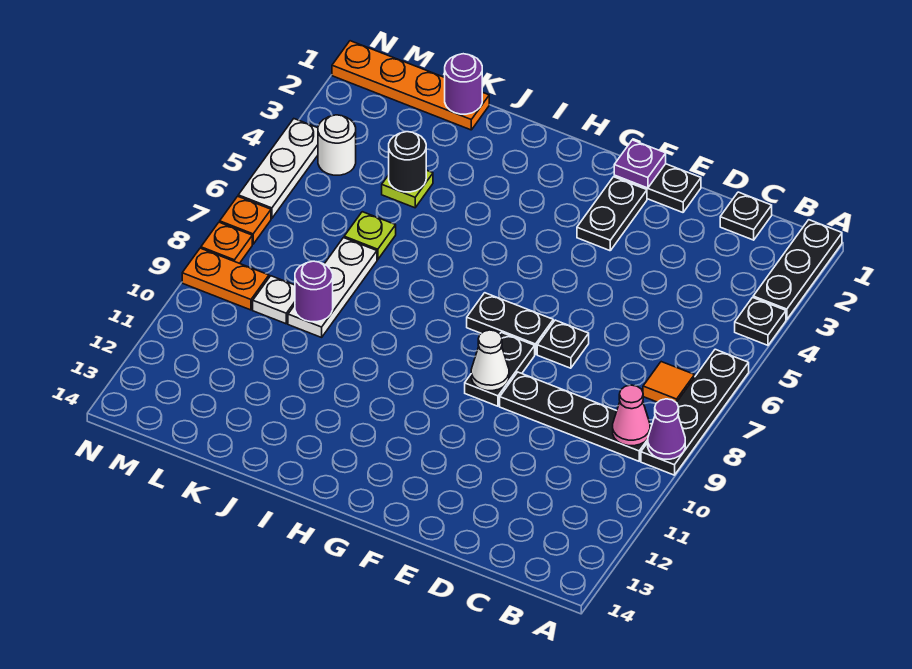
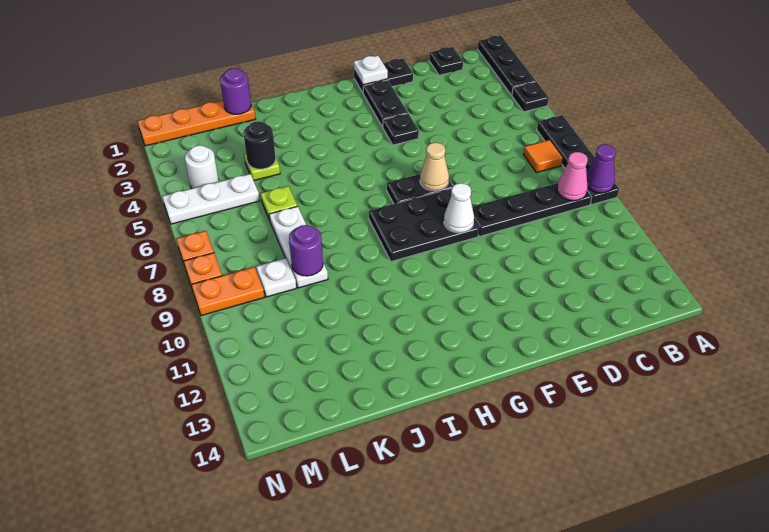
black 1x1 plate [537,320,589,368] -> black 1x1 plate moved to [383,114,419,145]
purple 1x1 plate [614,140,666,188] -> white 1x1 plate [354,56,388,85]
none -> tan 1x1 cone [420,142,449,191]
black 1x2 plate [465,332,535,406] -> black 2x3 plate [369,189,479,262]
white 1x3 plate [238,119,318,218] -> white 1x3 plate turned to [162,174,260,224]

